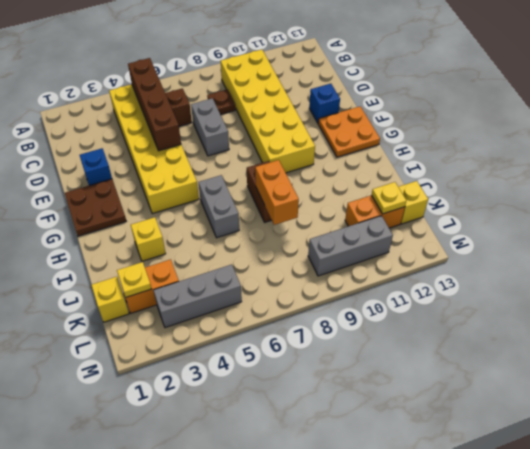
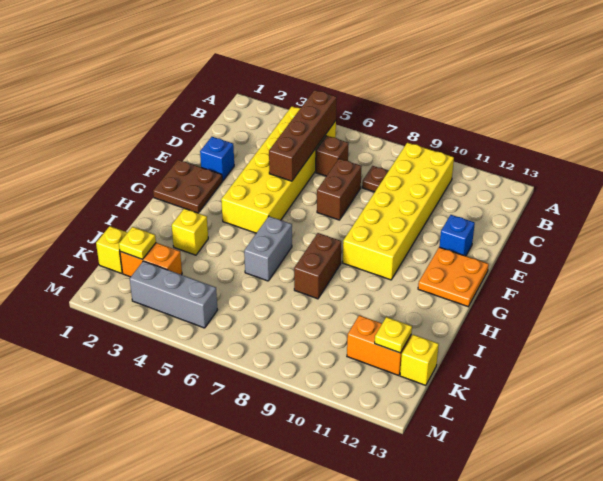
grey 1x2 brick [191,98,229,156] -> brown 1x2 brick [317,159,362,220]
orange 1x2 brick [255,160,299,225] -> none
grey 1x3 brick [308,216,393,276] -> none

